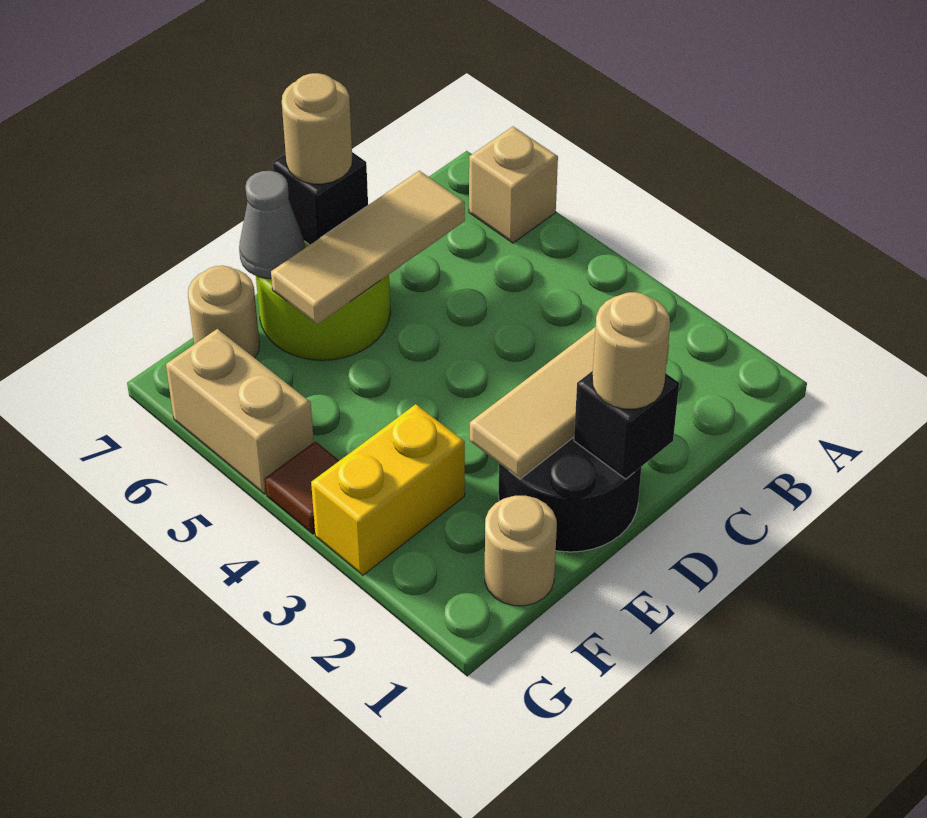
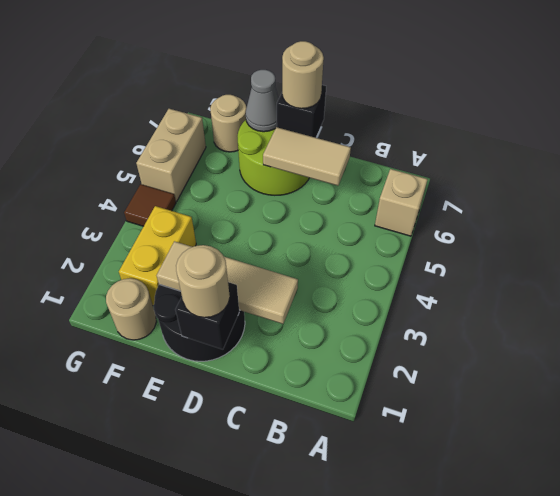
tan 1x3 tile [271,171,465,324] -> tan 1x2 tile [263,127,351,186]
yellow 1x2 brick [311,404,465,575] -> yellow 1x2 brick turned to [119,206,196,306]

